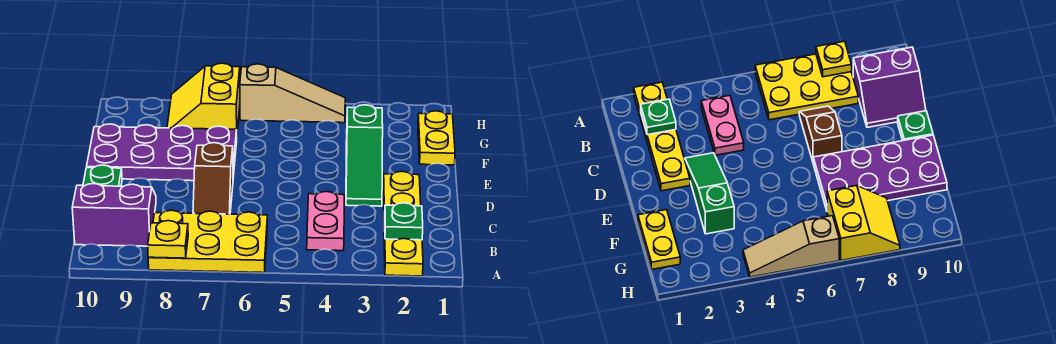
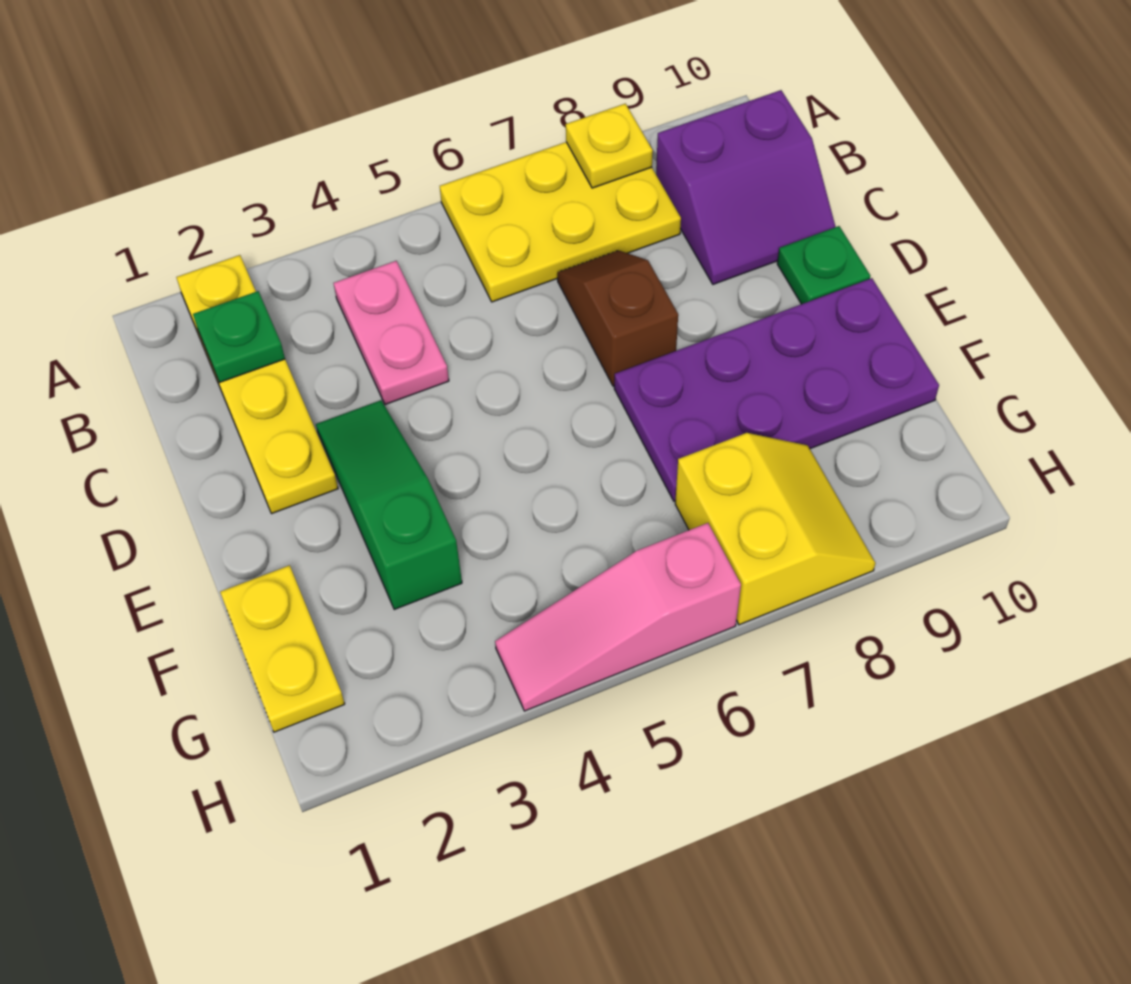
tan 1x3 slope [240,64,345,123] -> pink 1x3 slope [495,523,741,711]

